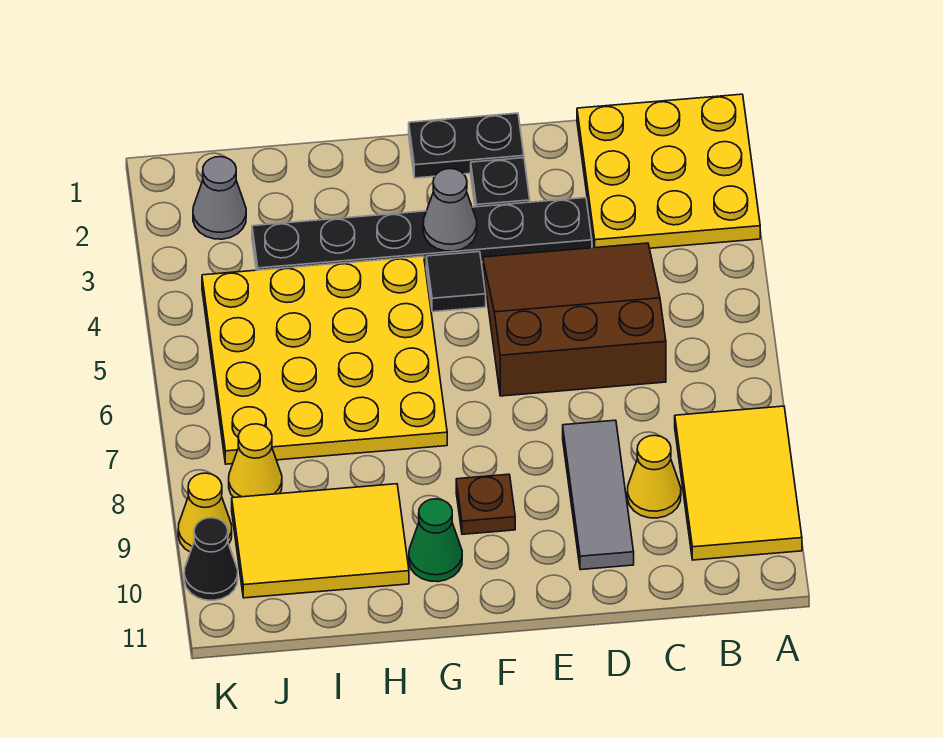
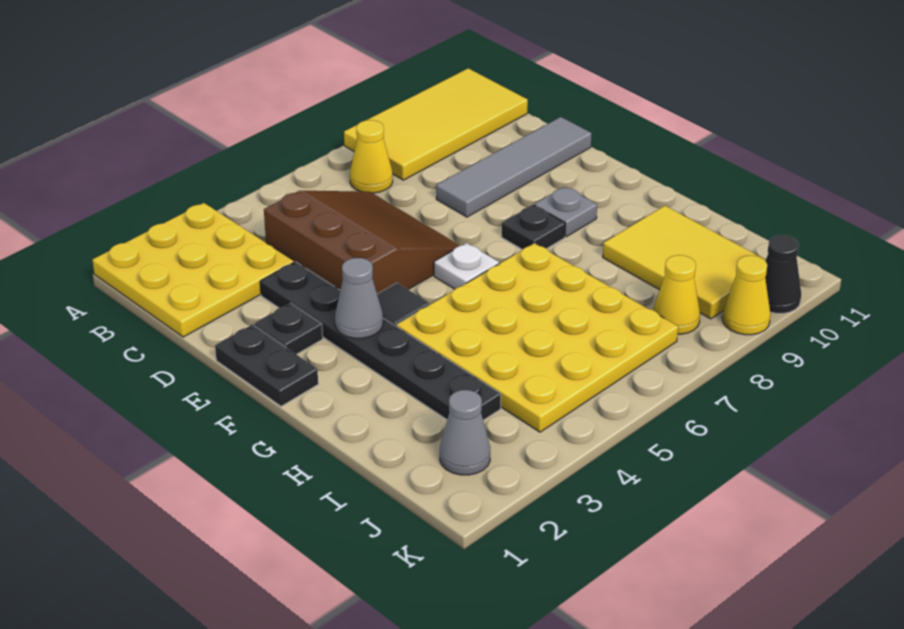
yellow 2x3 tile [675,406,802,560] -> yellow 2x4 tile [344,68,528,180]
brown 3x3 slope [483,243,666,396] -> brown 3x3 slope turned to [264,191,460,294]
yellow 1x1 cone [627,435,681,518] -> yellow 1x1 cone moved to [350,120,393,193]
grey 1x3 tile [563,420,634,570] -> grey 1x4 tile [436,117,592,217]
none -> white 1x1 plate [434,243,499,289]
none -> black 1x1 plate [502,205,565,250]
brown 1x1 plate [456,474,515,534] -> grey 1x1 plate [534,187,597,237]
green 1x1 cone [409,499,462,582] -> none

